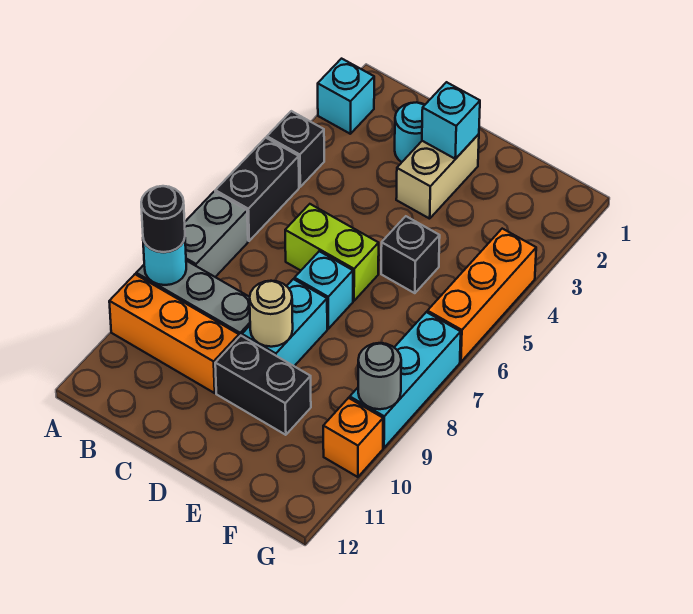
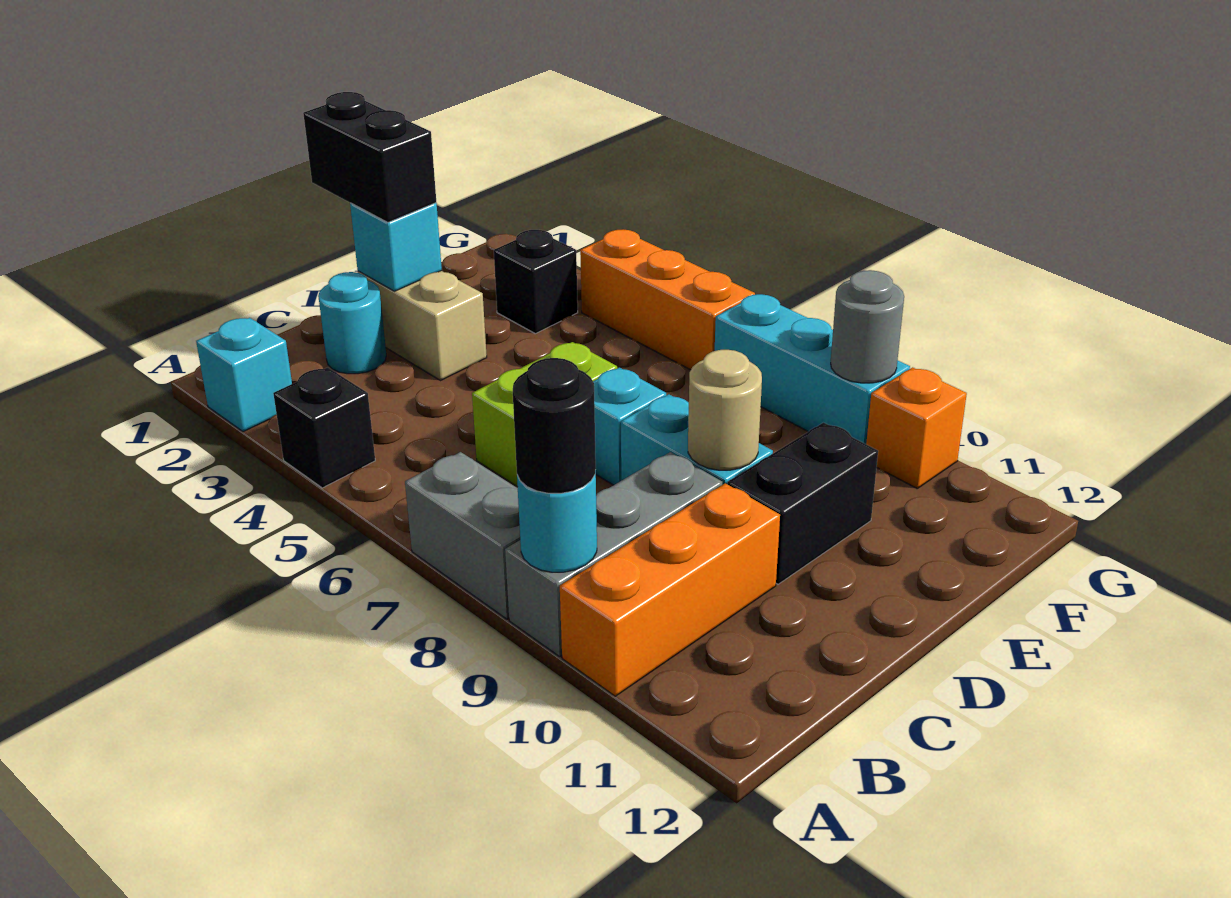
black 1x2 brick [215,138,299,241] -> black 1x2 brick moved to [303,92,436,222]
black 1x1 brick [381,216,440,293] -> black 1x1 brick moved to [494,230,578,334]

